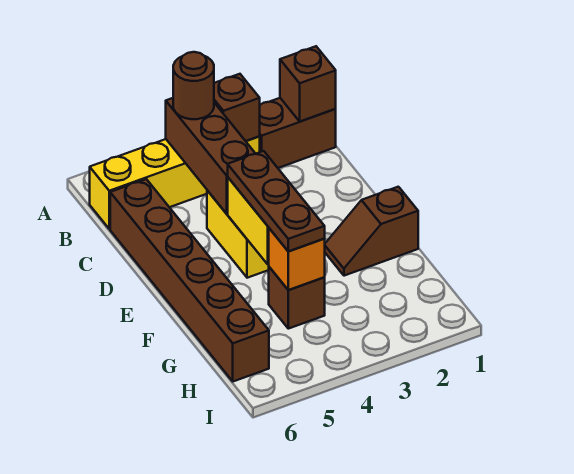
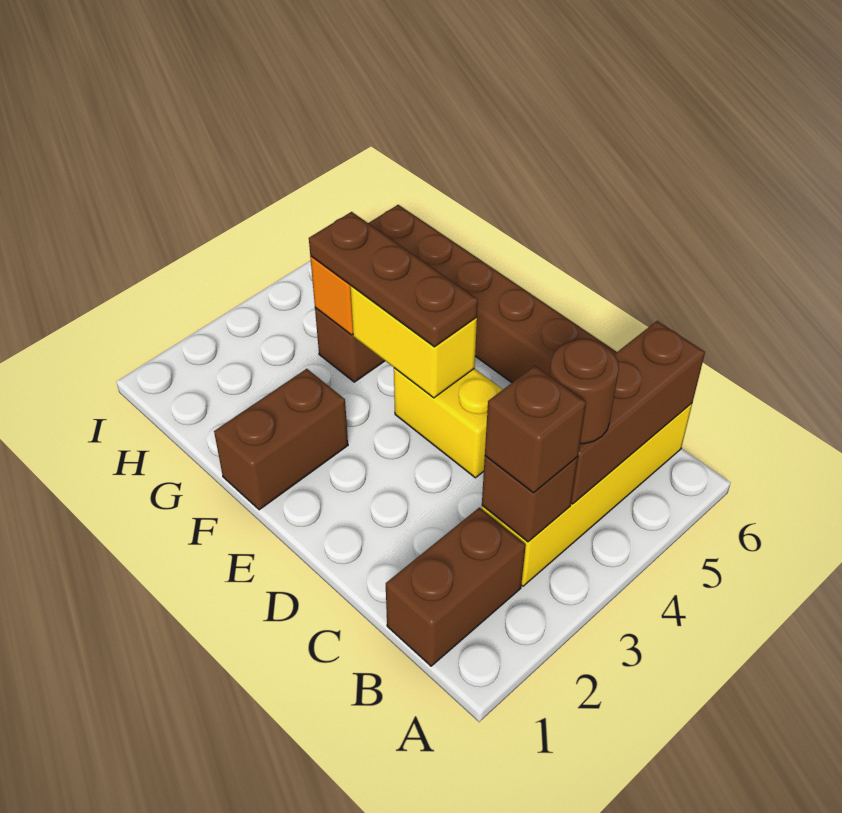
brown 1x1 brick [280,46,336,121] -> brown 1x1 brick moved to [485,366,586,493]
brown 1x3 brick [166,98,256,214] -> brown 1x3 brick turned to [571,321,705,504]
brown 1x2 slope [325,187,418,276] -> brown 1x2 brick [214,369,348,510]

